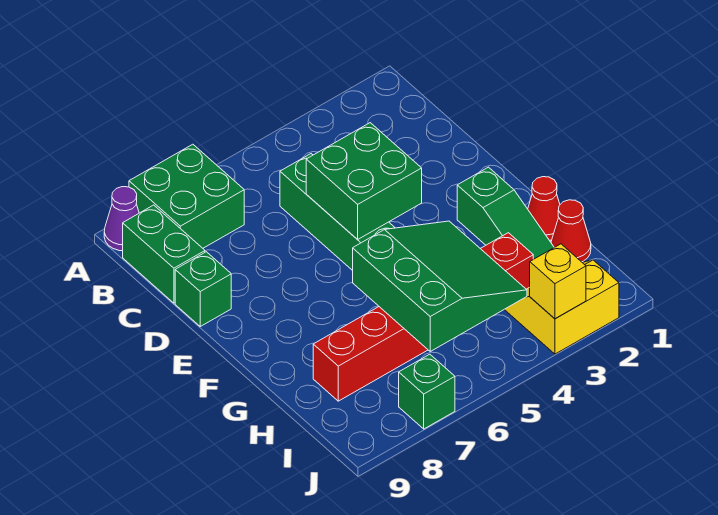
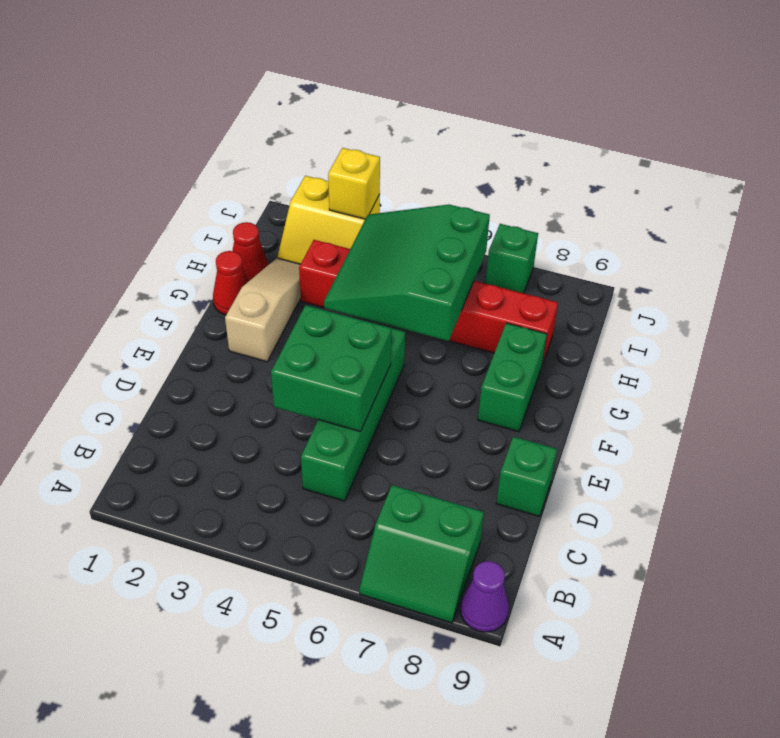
green 2x2 brick [129,144,244,248] -> green 2x2 slope [359,485,484,623]
green 1x2 brick [123,205,205,303] -> green 1x2 brick moved to [478,323,547,432]
green 1x3 slope [457,167,554,259] -> tan 1x3 slope [225,258,301,362]

